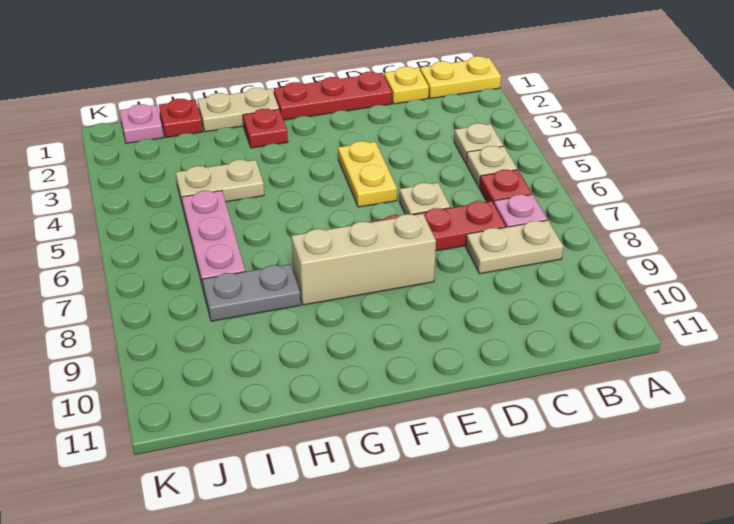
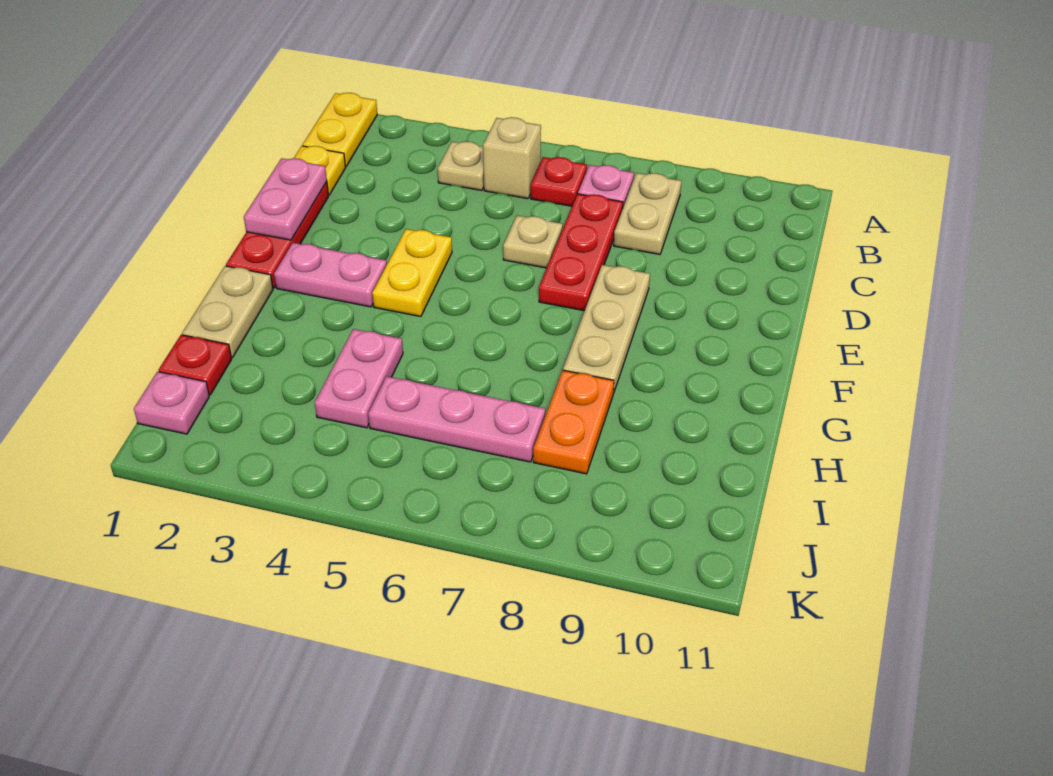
tan 1x1 plate [466,146,517,187] -> tan 1x1 brick [483,117,541,199]
none -> pink 1x2 plate [244,158,327,240]
yellow 1x2 plate [338,141,397,207] -> yellow 1x2 plate turned to [372,229,452,317]
tan 1x3 brick [292,214,436,305] -> tan 1x3 plate [563,265,650,393]
none -> pink 1x2 plate [274,243,387,307]
red 1x1 plate [243,109,288,148] -> none
tan 1x2 plate [176,160,264,206] -> pink 1x2 plate [315,329,403,428]
grey 1x2 plate [202,264,301,321] -> orange 1x2 plate [533,370,614,474]

